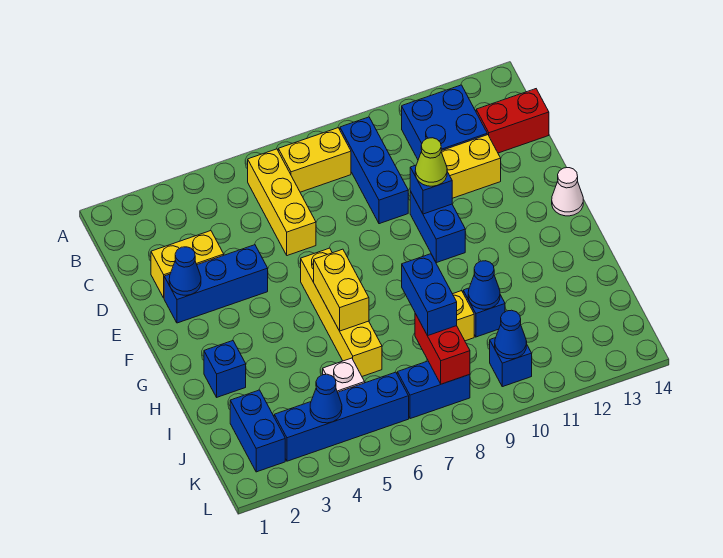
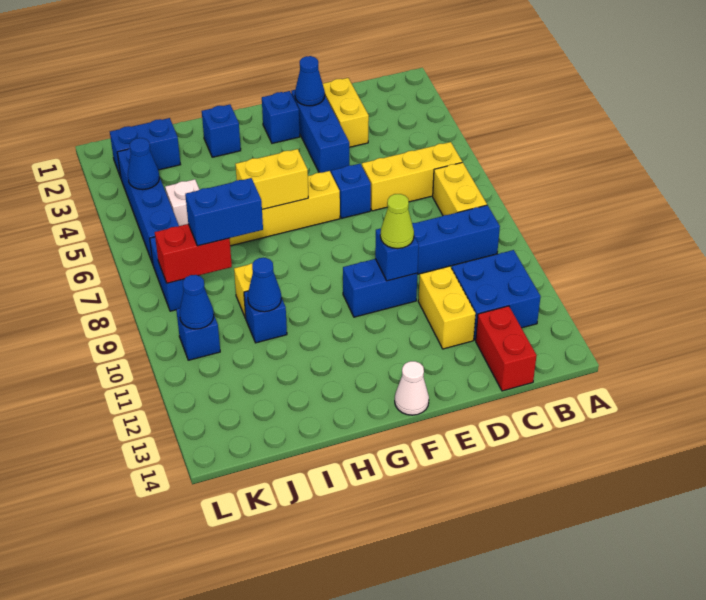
none -> blue 1x1 brick [331,164,371,218]
none -> blue 1x1 brick [262,91,300,143]

